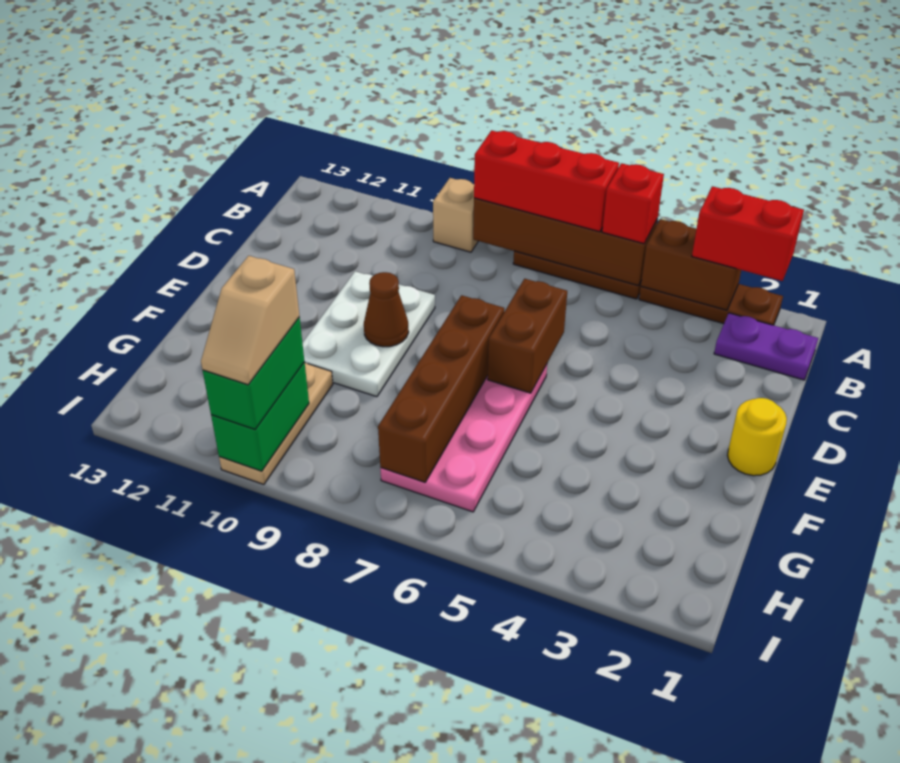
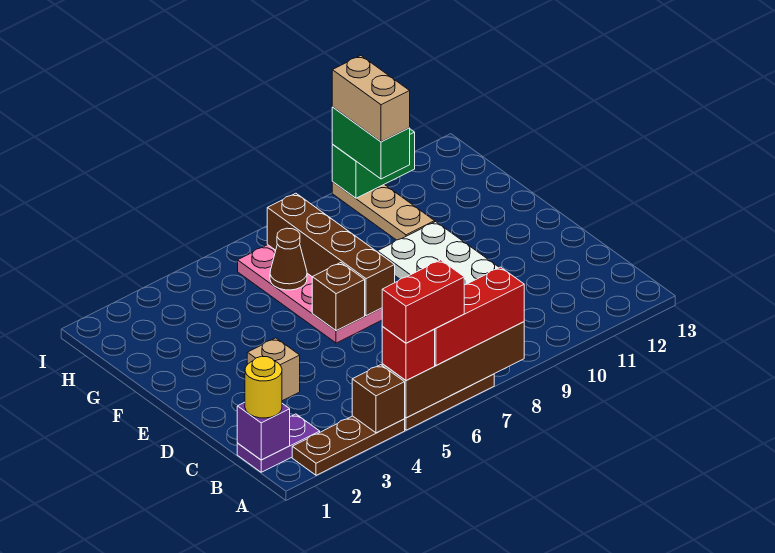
red 1x2 brick [692,186,804,281] -> red 1x2 brick moved to [382,260,464,343]
brown 1x2 brick [641,219,741,310] -> brown 1x1 brick [352,365,405,433]
tan 1x1 brick [433,178,478,252] -> tan 1x1 brick moved to [247,338,300,401]
none -> purple 1x1 brick [237,402,290,460]
brown 1x2 brick [488,279,567,393] -> brown 1x1 brick [312,263,365,331]
yellow 1x1 round brick [727,398,787,476] -> yellow 1x1 round brick moved to [245,356,282,418]
brown 1x1 cone [364,272,409,347] -> brown 1x1 cone moved to [270,228,307,290]
green 1x2 brick [211,362,309,471] -> green 1x2 brick turned to [332,129,415,198]
tan 1x2 slope [201,256,299,385] -> tan 1x2 brick [332,56,410,142]

